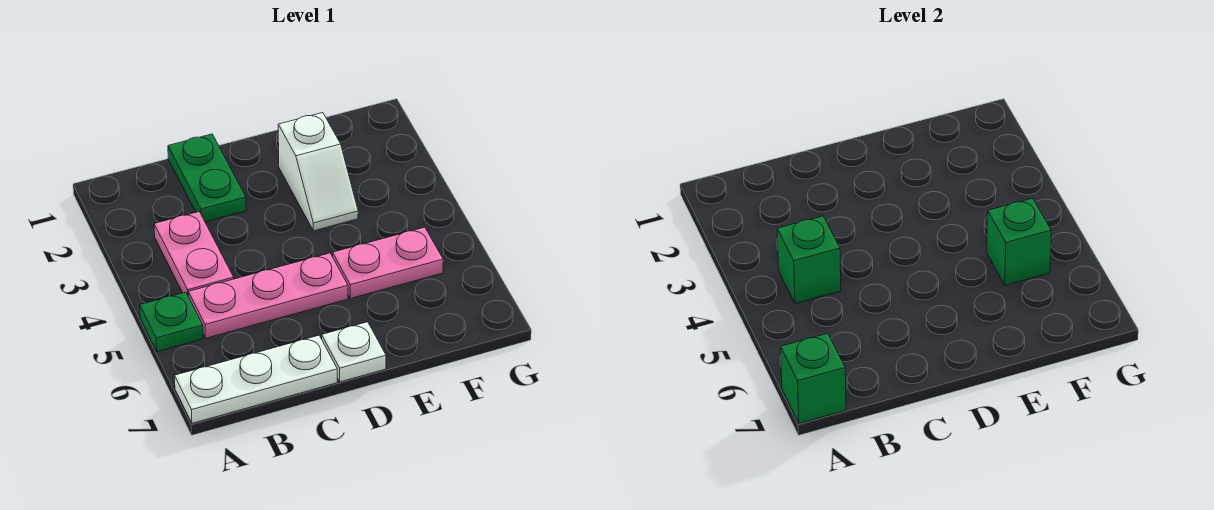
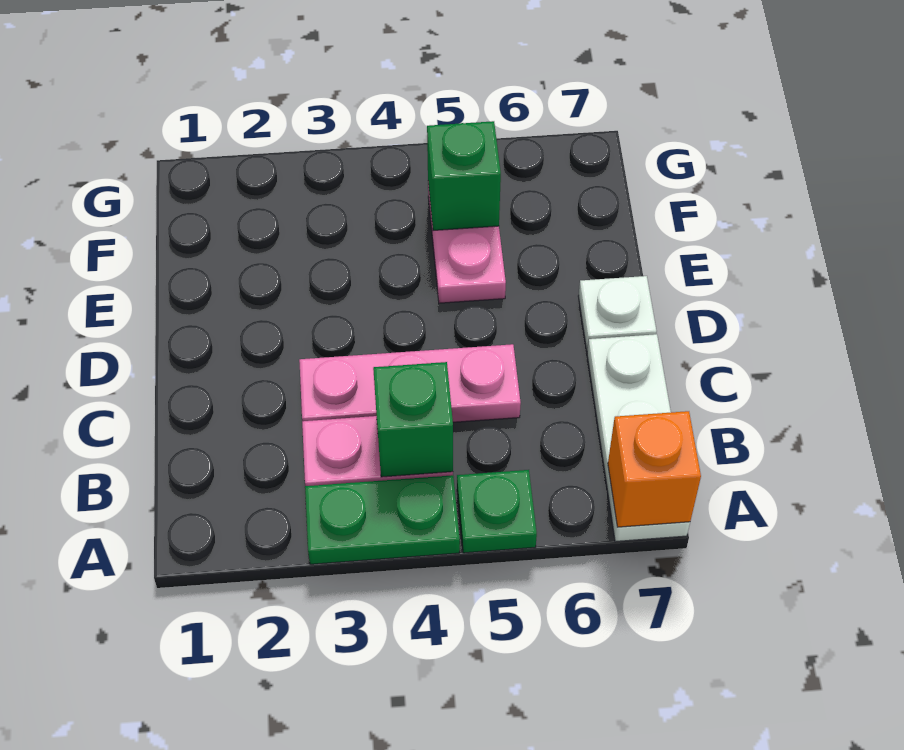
green 1x1 brick [781,333,846,423] -> orange 1x1 brick [608,411,701,527]
pink 1x3 plate [188,253,348,338] -> pink 1x3 plate turned to [299,344,521,422]
green 1x2 plate [168,134,246,222] -> green 1x2 plate moved to [305,475,460,564]
white 1x2 slope [278,113,358,231] -> none

